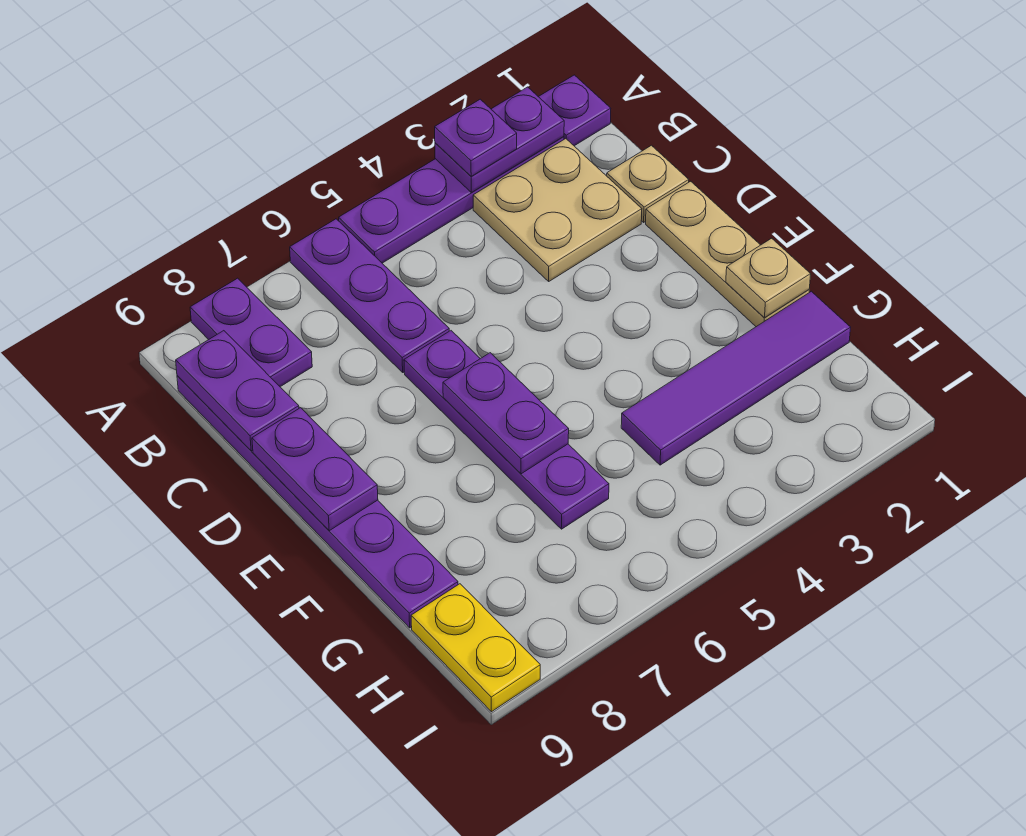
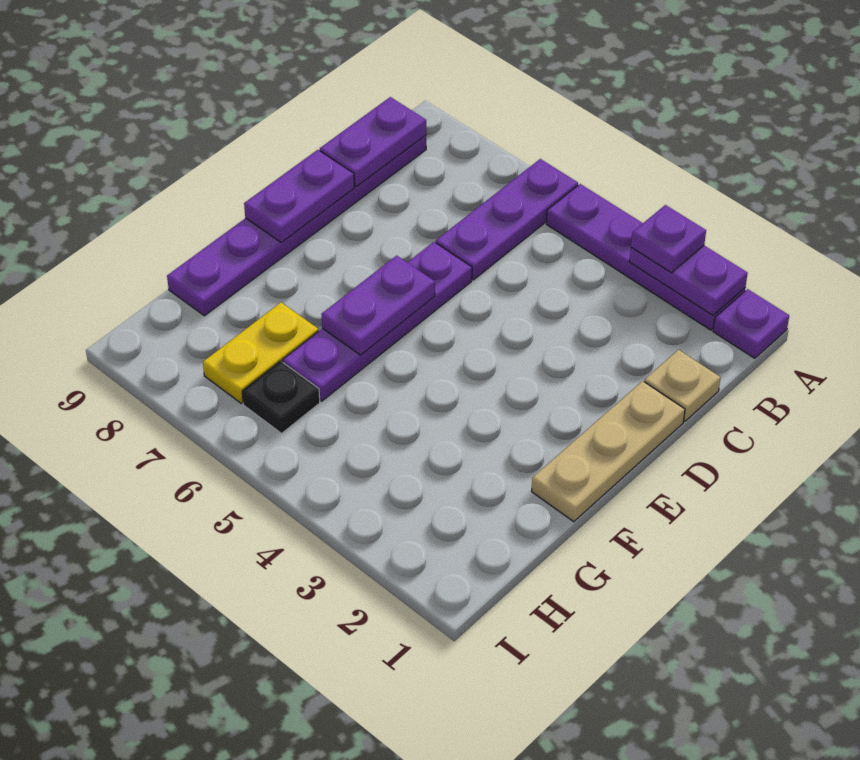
purple 1x2 plate [190,278,312,387] -> none
tan 2x2 plate [473,139,642,281] -> none
tan 1x1 plate [726,238,811,318] -> none
purple 1x4 tile [621,291,851,465] -> none
none -> black 1x1 plate [242,361,320,433]
yellow 1x2 plate [411,584,540,712] -> yellow 1x2 plate moved to [203,303,319,404]

